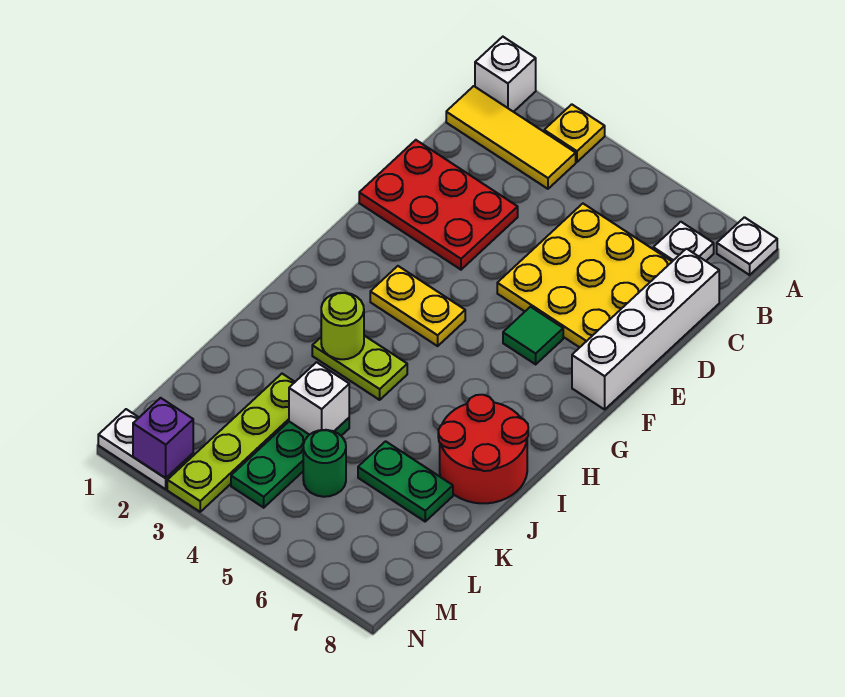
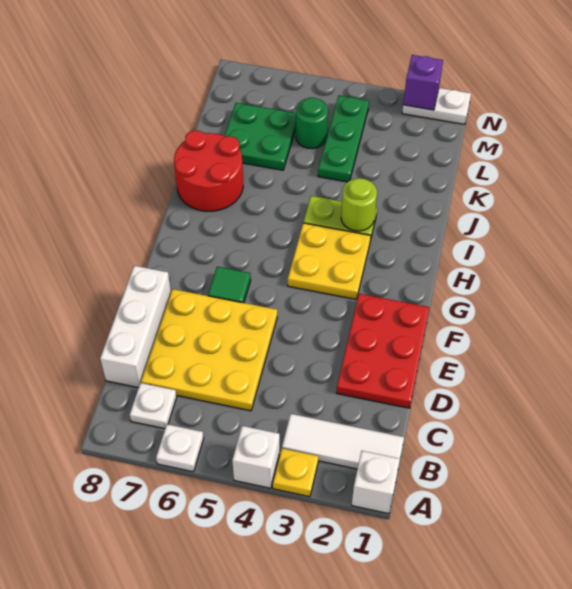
white 1x1 plate [717,217,777,275] -> white 1x1 plate moved to [156,424,204,472]
yellow 1x3 tile [446,86,576,189] -> white 1x3 tile [282,414,404,469]
white 1x4 brick [572,249,719,409] -> white 1x3 brick [100,266,171,388]
red 2x3 plate [359,140,518,270] -> red 2x3 plate turned to [336,294,430,408]
yellow 1x2 plate [370,266,465,346] -> yellow 2x2 plate [288,223,371,299]
lime 1x4 plate [167,374,295,512] -> none
white 1x1 brick [289,362,349,435] -> white 1x1 brick moved to [232,426,280,488]
green 1x2 plate [358,441,453,521] -> green 2x2 plate [224,103,296,170]

